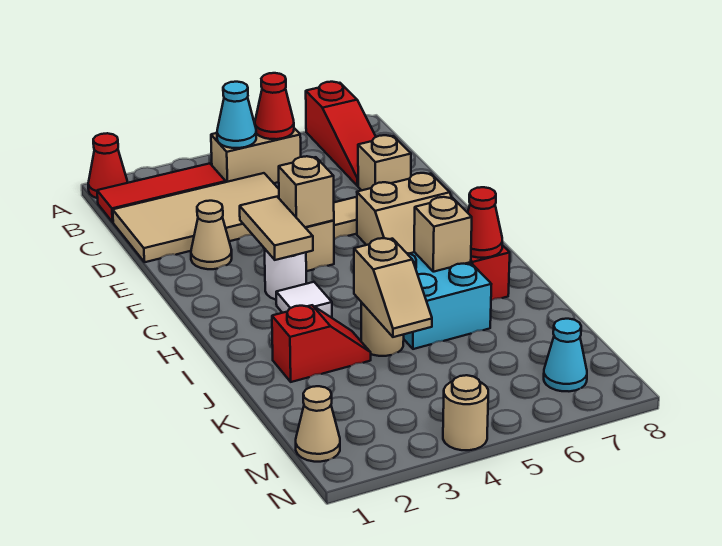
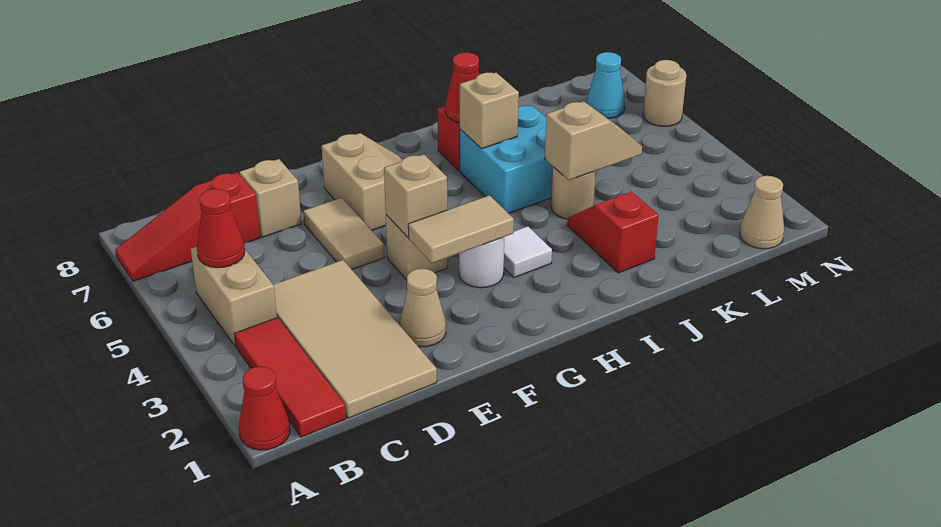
red 1x3 slope [306,82,376,186] -> red 1x3 slope turned to [115,172,260,281]
cyan 1x1 cone [217,82,256,148] -> none
tan 1x1 round brick [443,375,488,450] -> tan 1x1 round brick moved to [643,60,686,126]

